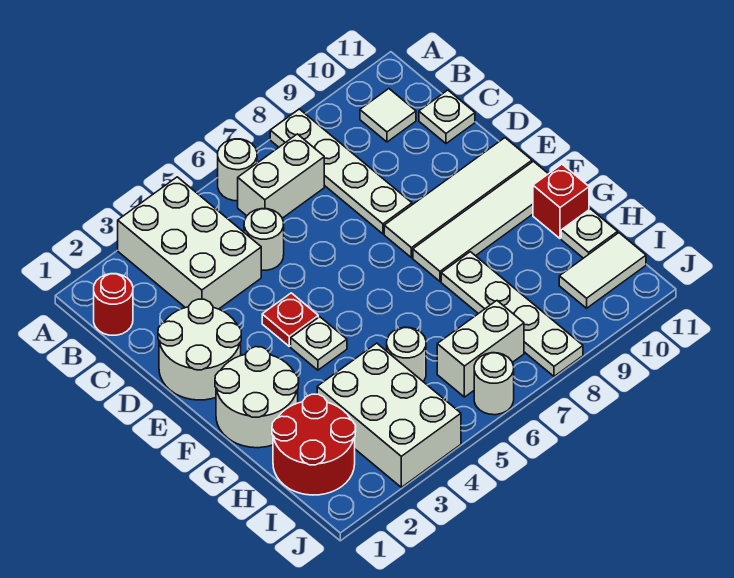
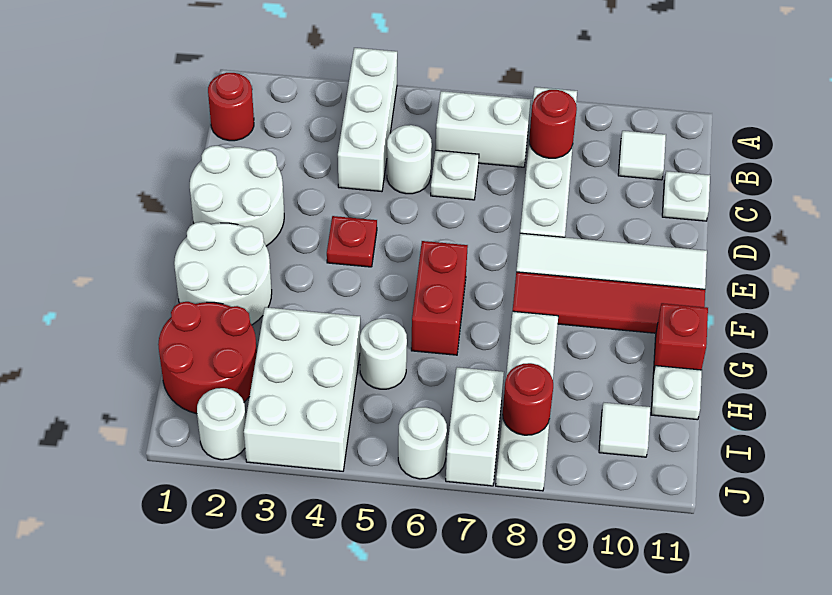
white 2x3 brick [118,177,261,309] -> white 1x3 brick [338,48,397,192]
white 1x1 round brick [218,139,257,201] -> white 1x1 round brick moved to [197,388,246,460]
none -> red 1x1 round brick [529,90,577,158]
white 1x1 plate [291,317,347,370] -> white 1x1 plate moved to [431,150,479,200]
none -> red 1x2 brick [411,241,468,355]
white 1x4 tile [413,161,548,281] -> red 1x4 tile [513,272,705,333]
white 1x2 brick [437,301,524,397] -> white 1x2 brick turned to [446,367,504,486]
none -> red 1x1 round brick [503,363,553,435]
white 1x2 tile [559,233,646,308] -> white 1x1 tile [599,403,650,457]

